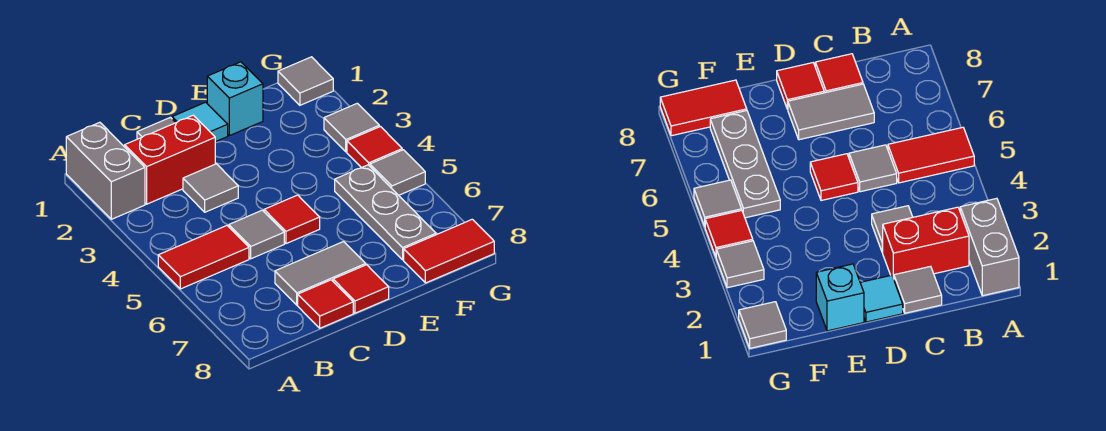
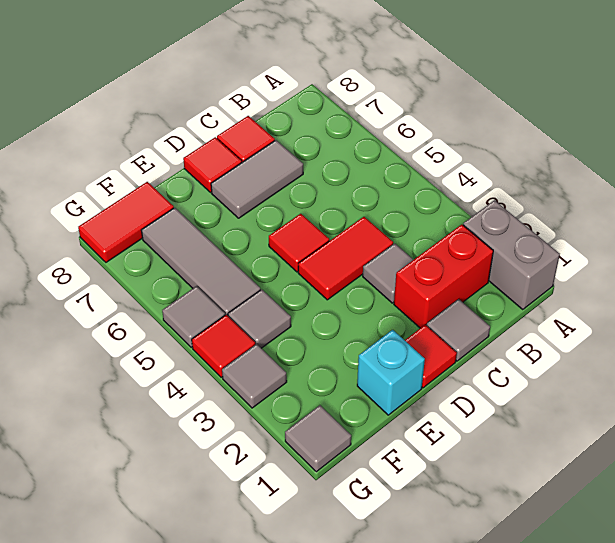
red 1x2 tile [158,226,249,289] -> red 1x2 tile moved to [298,217,393,300]
grey 1x1 tile [229,210,284,259] -> grey 1x1 tile moved to [228,289,291,348]
cyan 1x1 tile [172,102,228,142] -> red 1x1 tile [405,325,457,388]
grey 1x3 plate [335,165,436,260] -> grey 1x3 tile [141,208,261,316]

